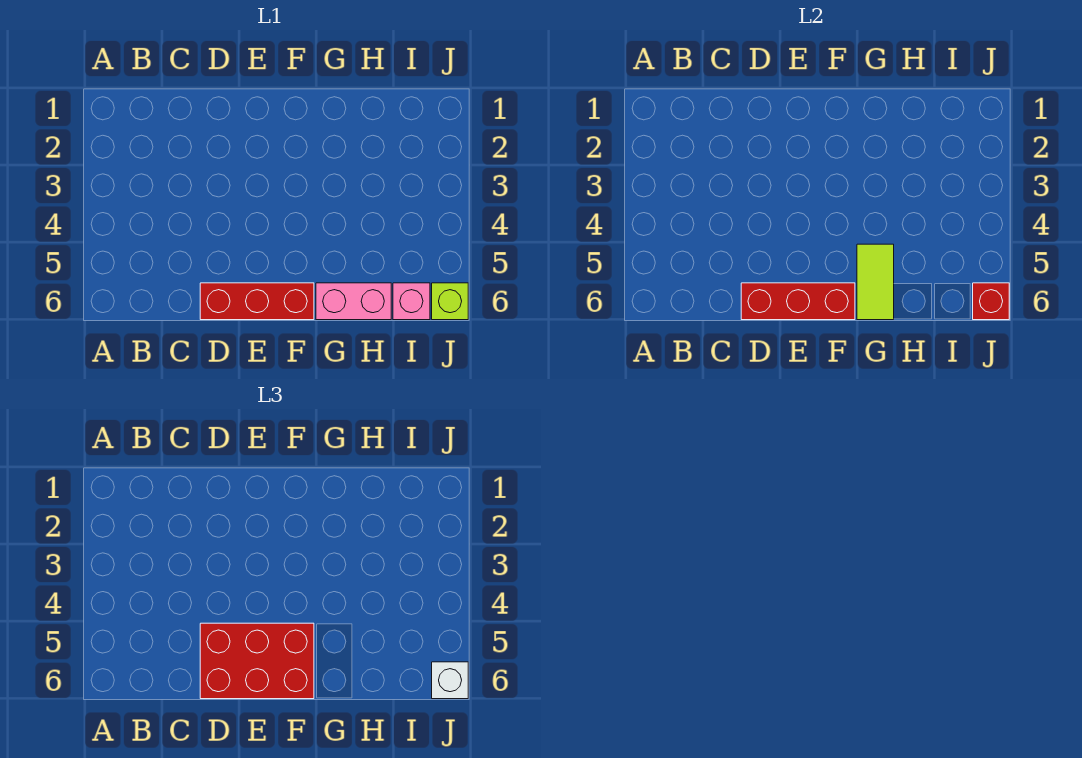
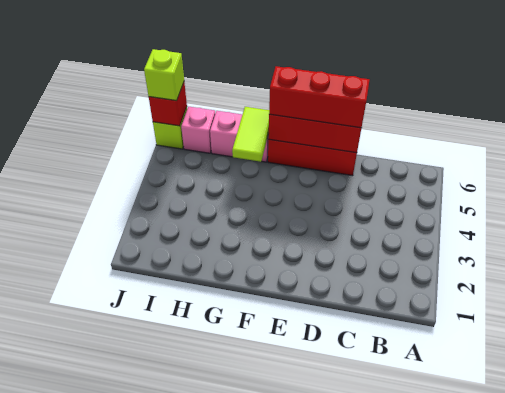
red 2x3 brick [200,623,314,699] -> red 1x3 brick [269,66,369,128]
white 1x1 brick [432,662,468,699] -> lime 1x1 brick [144,49,184,101]

